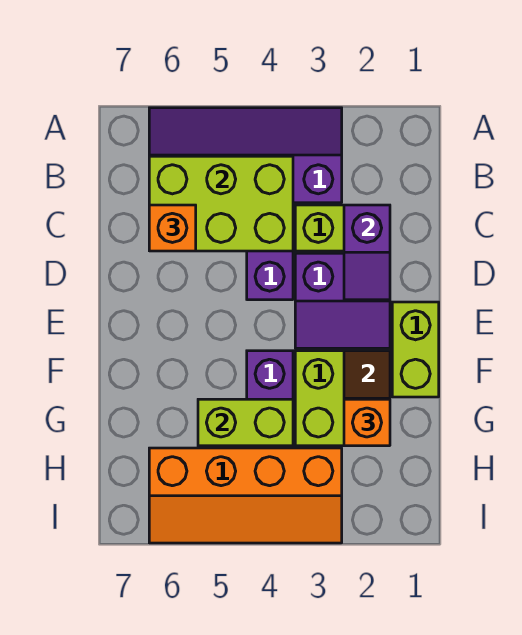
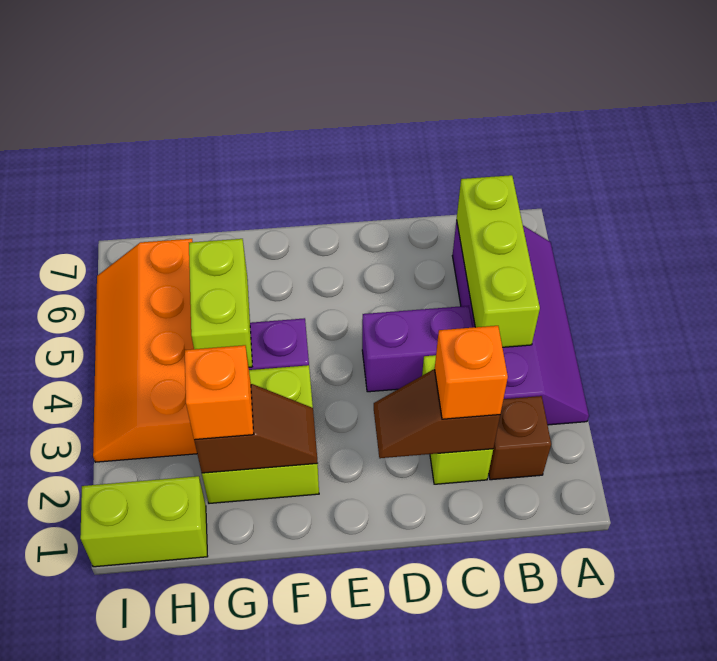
none -> brown 1x1 brick [489,396,551,480]
lime 2x3 brick [149,156,293,251] -> lime 1x3 brick [457,175,540,347]
purple 1x2 slope [344,205,390,300] -> brown 1x2 slope [374,369,500,458]
orange 1x1 brick [149,205,196,251] -> orange 1x1 brick moved to [435,326,508,419]
purple 2x2 slope [295,253,390,348] -> none
lime 1x2 brick [392,302,439,397] -> lime 1x2 brick moved to [80,476,208,567]

